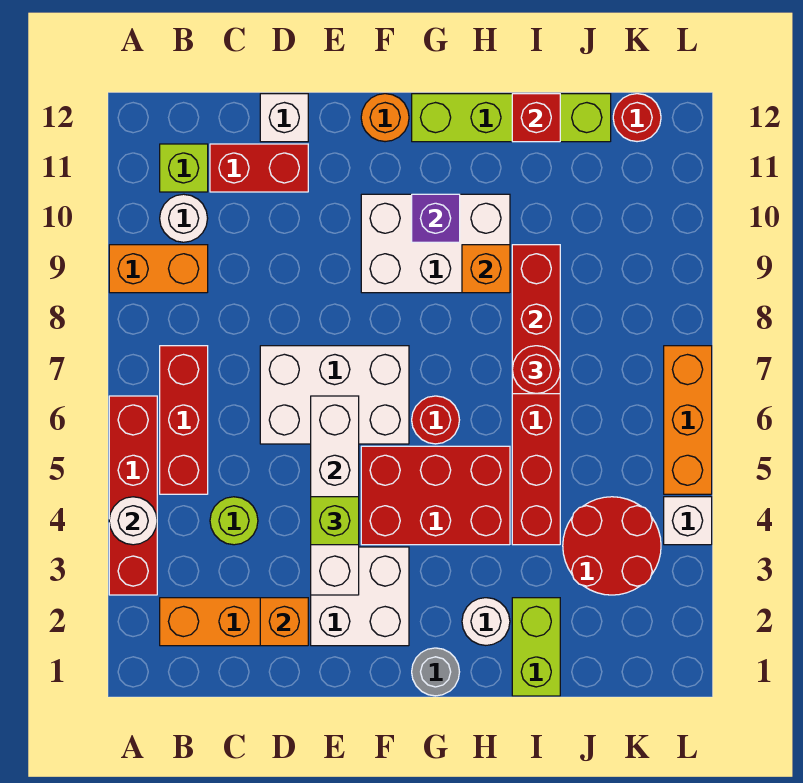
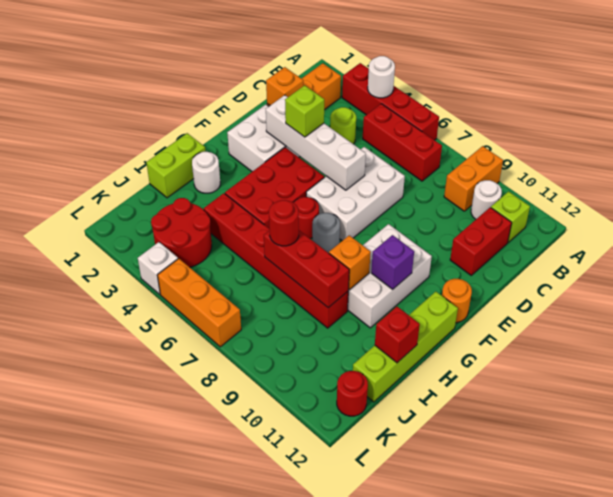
white 1x1 brick [260,94,308,142] -> none
grey 1x1 round brick [412,648,459,696] -> grey 1x1 round brick moved to [312,213,340,253]
lime 1x2 brick [512,598,560,696] -> lime 1x2 brick turned to [146,133,206,198]

